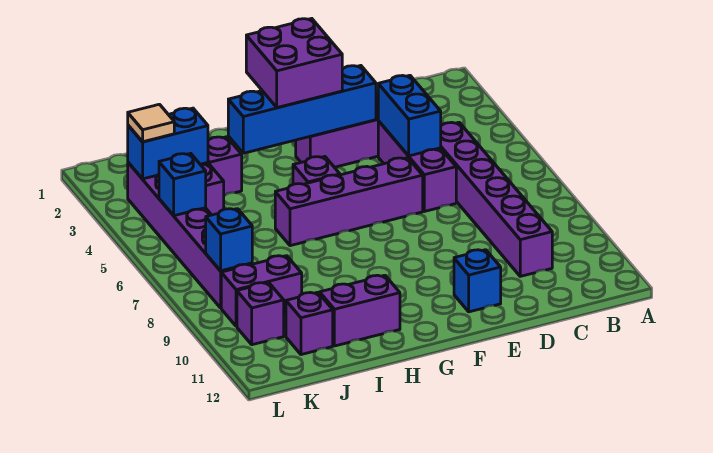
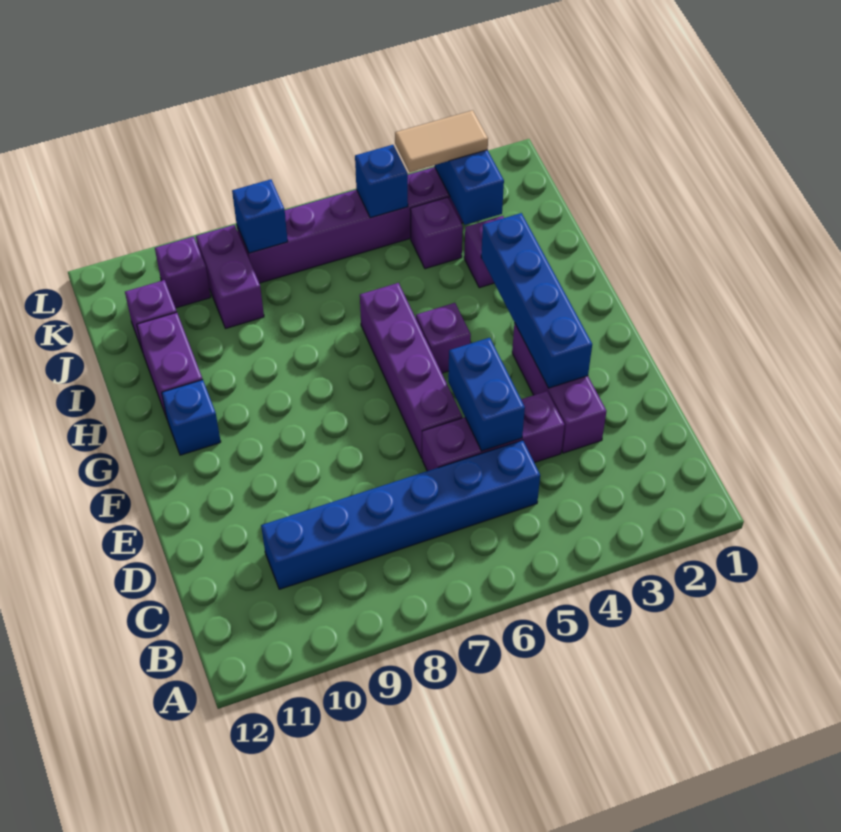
purple 1x6 brick [441,122,552,276] -> blue 1x6 brick [261,440,540,589]
blue 1x2 brick [378,75,441,156] -> blue 1x2 brick turned to [448,338,525,451]
blue 1x1 brick [454,250,501,312] -> blue 1x1 brick moved to [162,380,221,455]
purple 2x2 brick [246,19,342,108] -> none
tan 1x1 tile [128,104,174,142] -> tan 1x2 tile [395,110,488,172]

